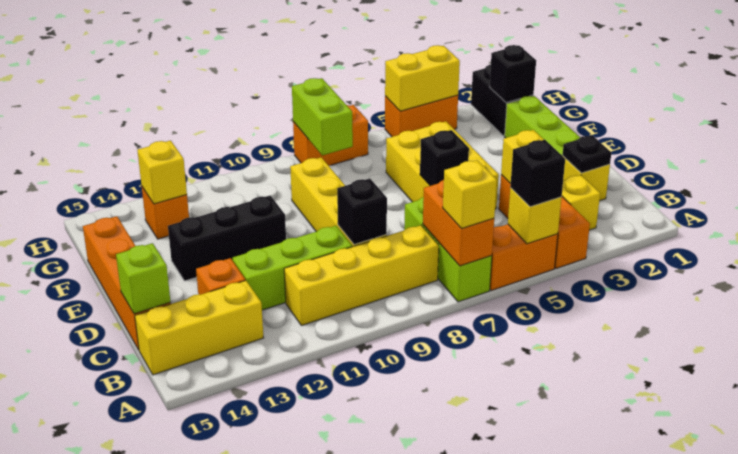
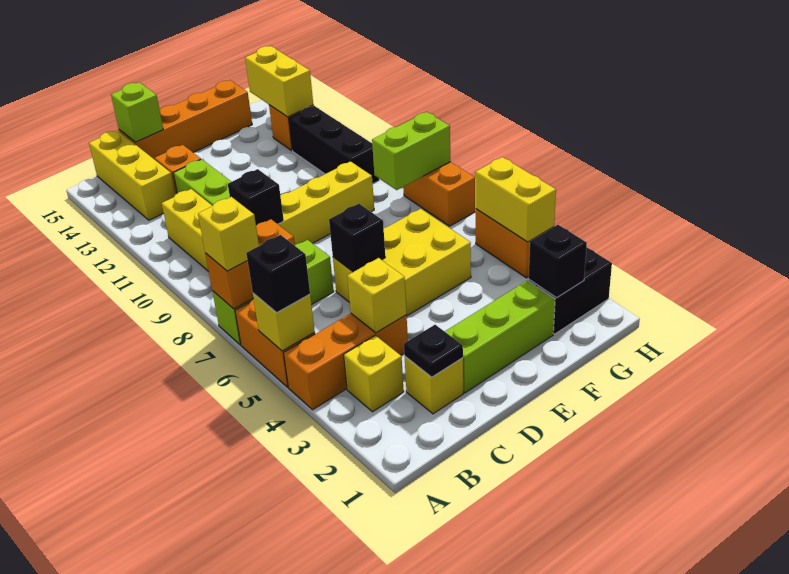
black 1x3 brick [168,196,286,281] -> black 1x3 brick moved to [289,106,379,184]
yellow 1x1 brick [137,141,187,204] -> yellow 1x2 brick [245,46,313,117]

